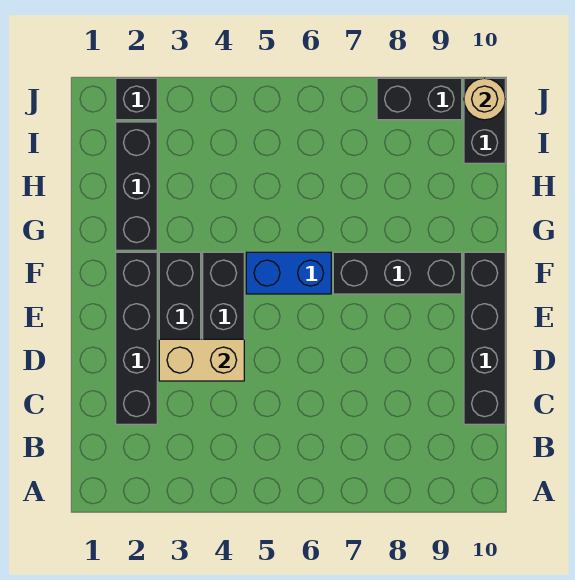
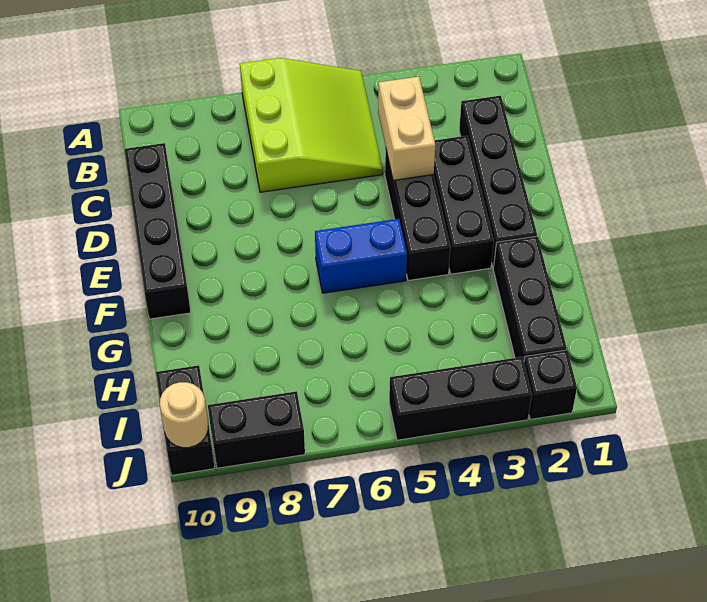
none -> lime 3x3 slope [240,58,383,192]
tan 1x2 brick [159,339,244,381] -> tan 1x2 brick turned to [378,77,435,180]
black 1x3 brick [333,252,462,294] -> black 1x3 brick moved to [389,357,532,440]

